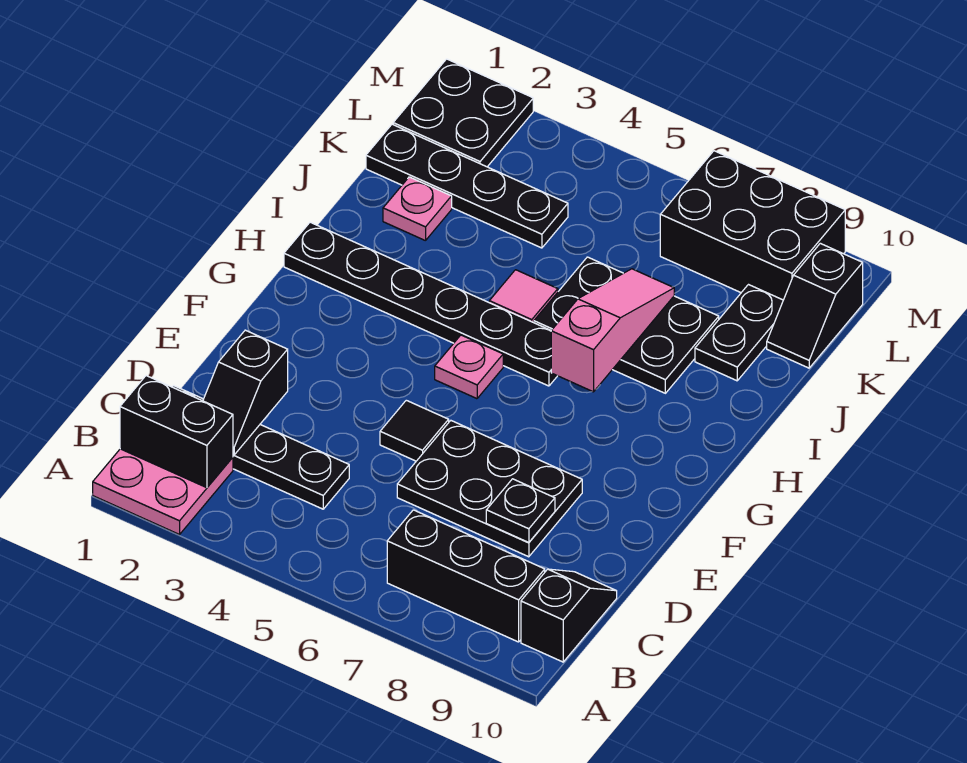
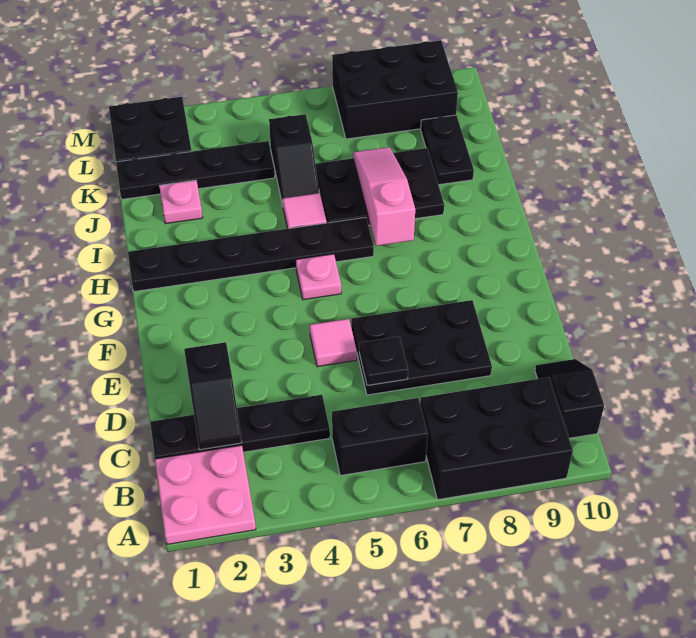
black 1x2 brick [120,376,233,488] -> black 1x2 brick moved to [332,398,428,476]
black 1x3 brick [387,510,545,642] -> black 2x3 brick [420,377,573,500]
black 1x1 plate [486,479,555,543] -> black 1x1 plate moved to [359,336,408,385]
black 1x1 tile [380,400,449,461] -> pink 1x1 tile [310,319,357,367]
black 1x2 slope [767,243,863,368] -> black 1x2 slope moved to [269,114,319,205]

